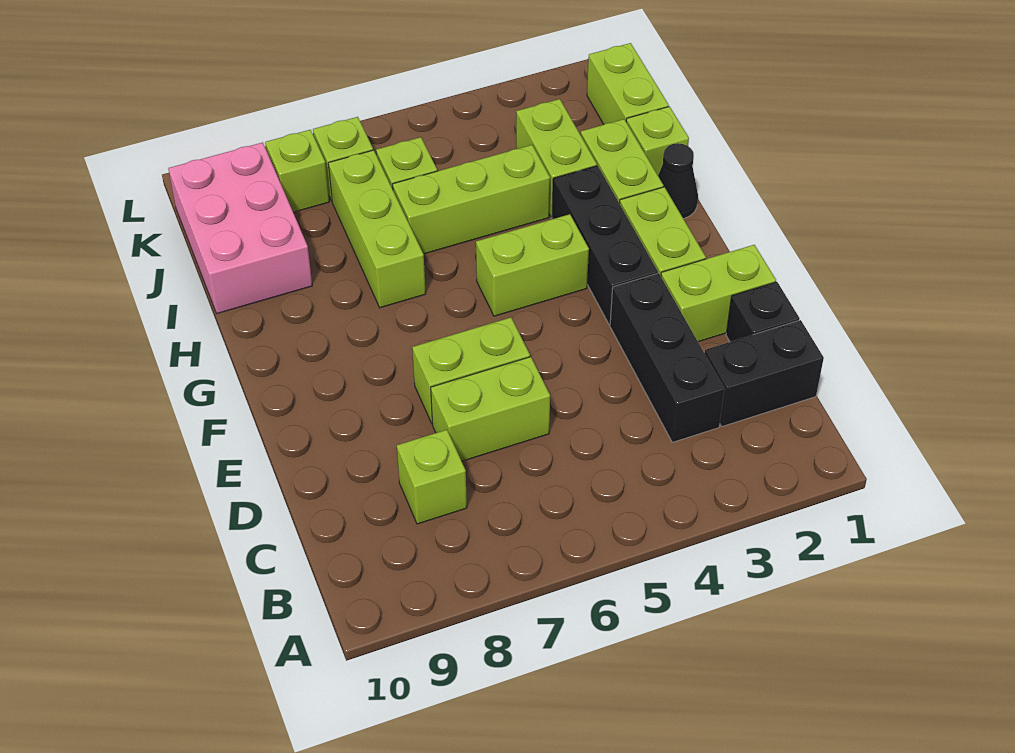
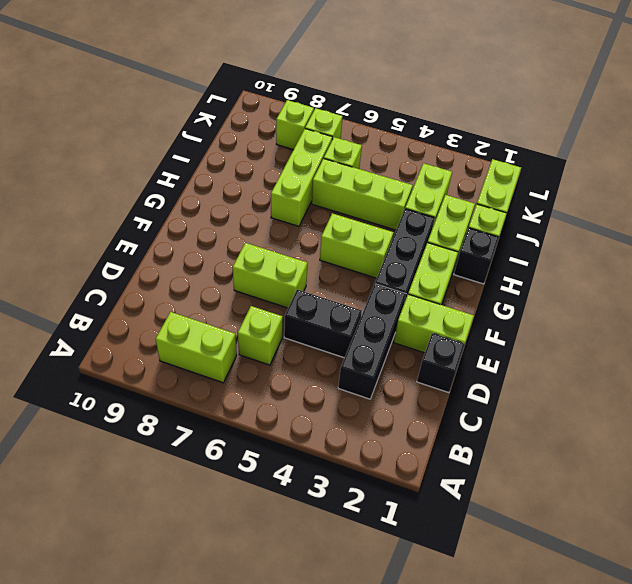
black 1x2 brick [705,320,824,426] -> black 1x2 brick moved to [284,290,362,358]
lime 1x1 brick [397,430,467,524] -> lime 1x1 brick moved to [238,306,283,365]
lime 1x2 brick [431,357,550,461] -> lime 1x2 brick moved to [156,312,237,383]
black 1x1 cone [658,143,698,219] -> black 1x1 brick [454,228,499,284]
pink 2x3 brick [168,142,312,313] -> none

